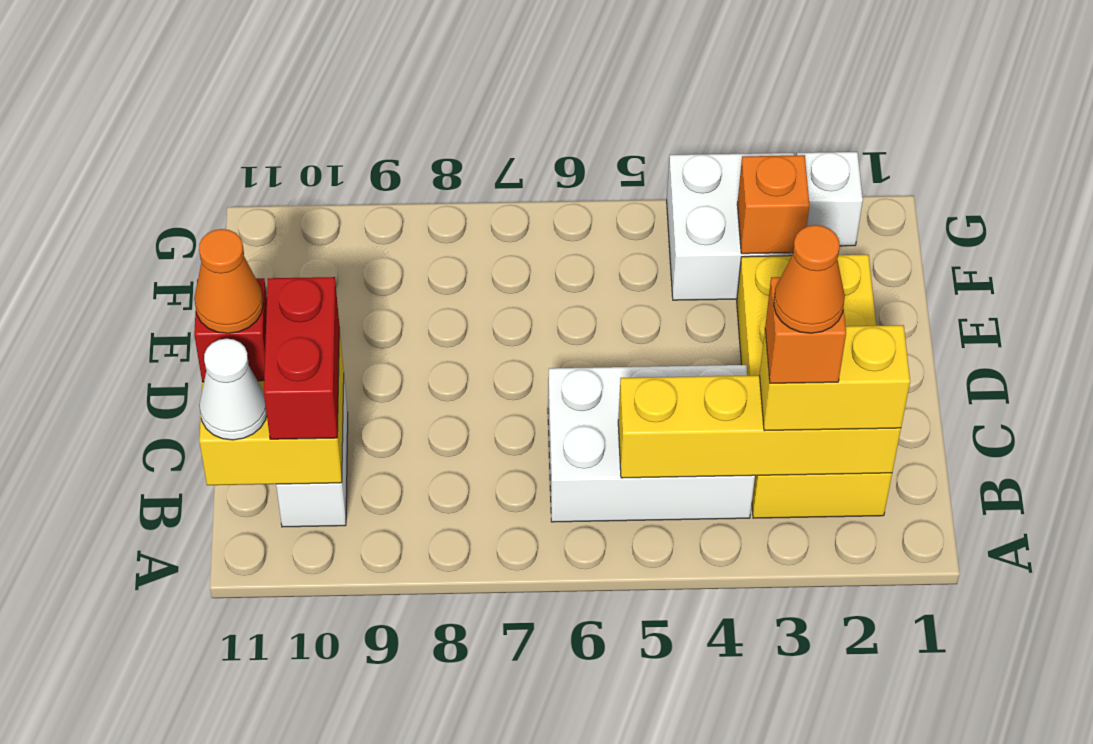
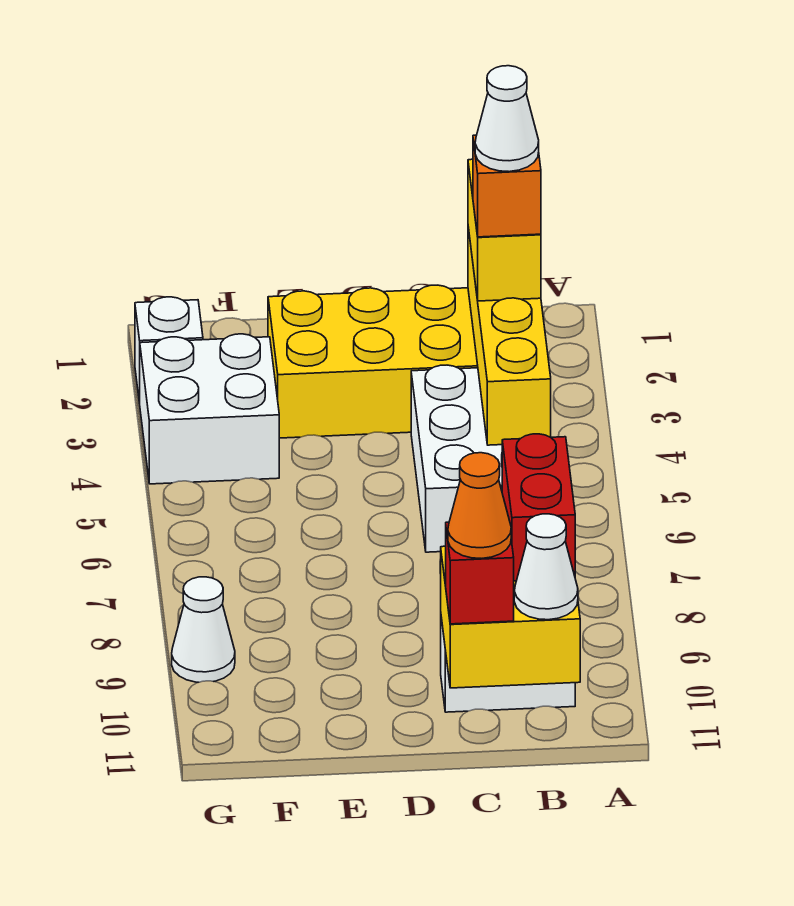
orange 1x1 cone [774,225,845,333] -> white 1x1 cone [475,66,539,172]
red 1x2 brick [264,277,339,439] -> red 1x2 brick turned to [502,434,575,581]
orange 1x1 brick [737,155,810,254] -> none
none -> white 1x1 cone [172,577,235,682]

